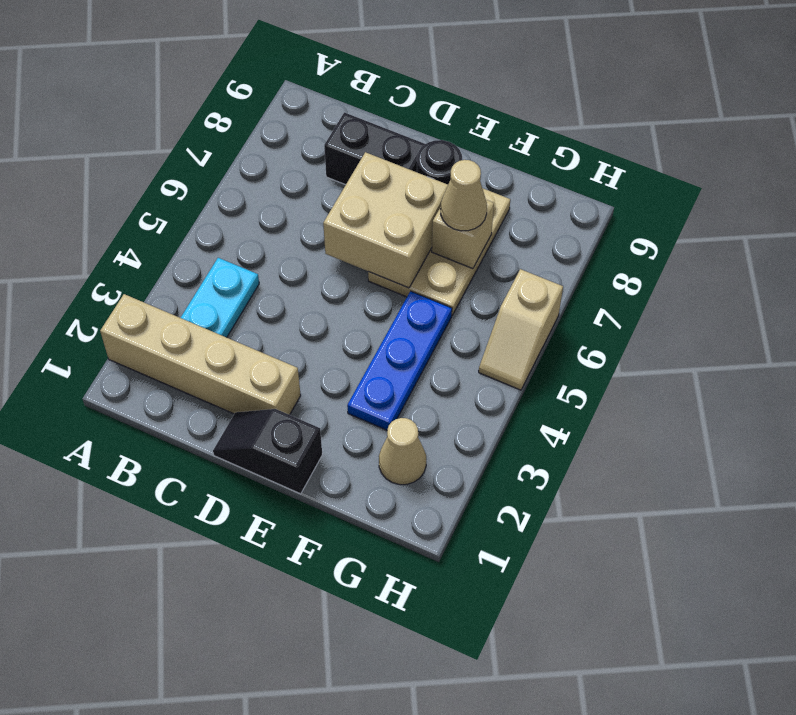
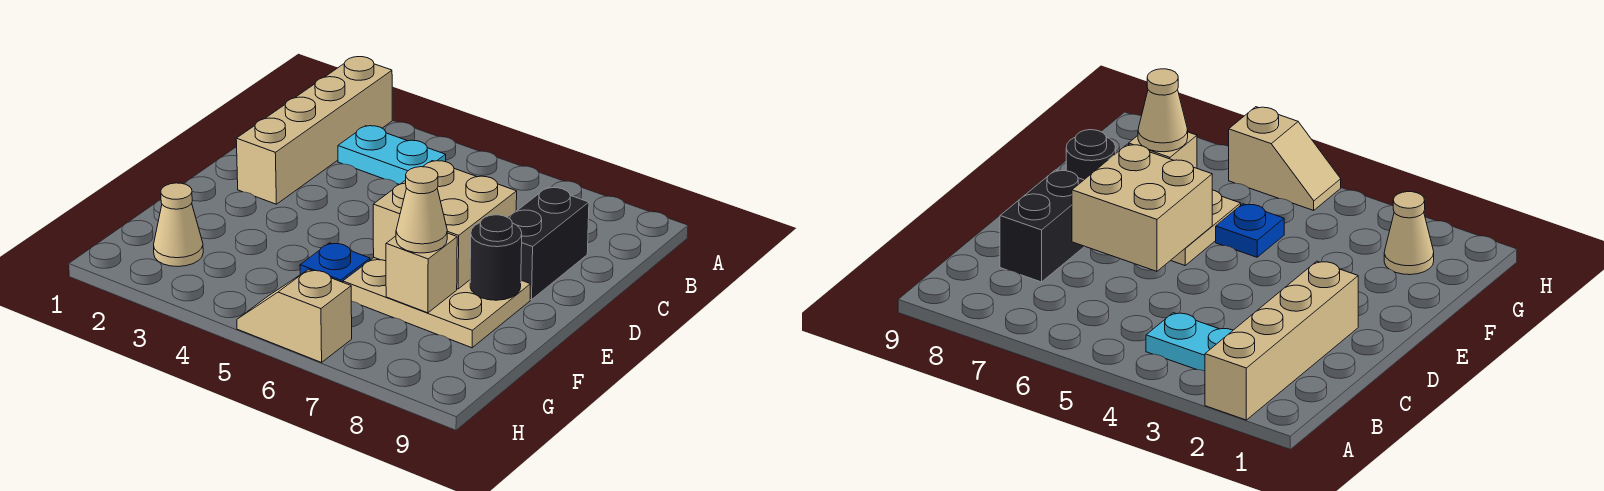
black 1x2 slope [213,409,322,494] -> none
blue 1x3 plate [347,291,452,430] -> blue 1x1 plate [300,243,370,282]

